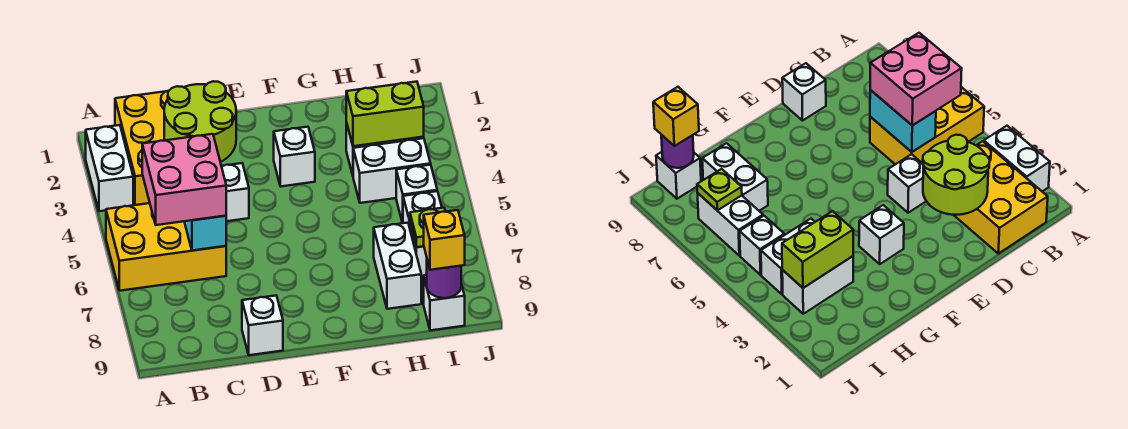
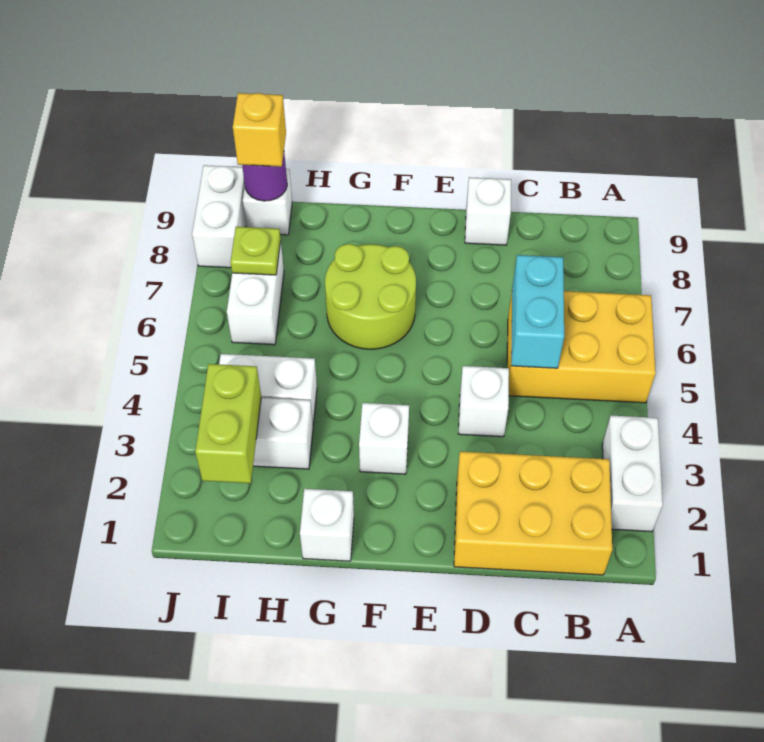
yellow 2x3 brick [115,91,168,205] -> yellow 2x3 brick turned to [454,452,612,575]
pink 2x2 brick [142,134,226,225] -> none
lime 2x2 round brick [164,81,236,162] -> lime 2x2 round brick moved to [325,244,416,349]
lime 1x2 brick [346,82,424,146] -> lime 1x2 brick turned to [195,364,261,483]
white 1x2 brick [374,223,421,309] -> white 1x2 brick moved to [192,165,246,268]
white 1x1 brick [396,165,437,223] -> white 1x1 brick moved to [300,489,354,561]

